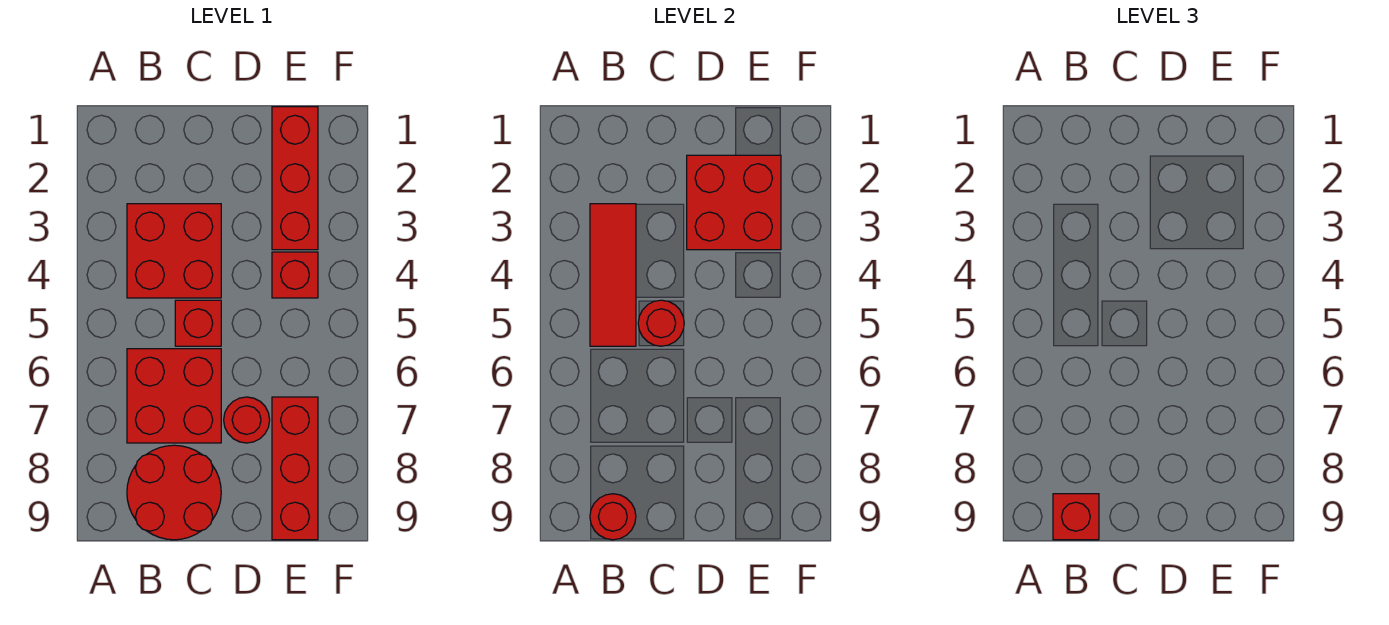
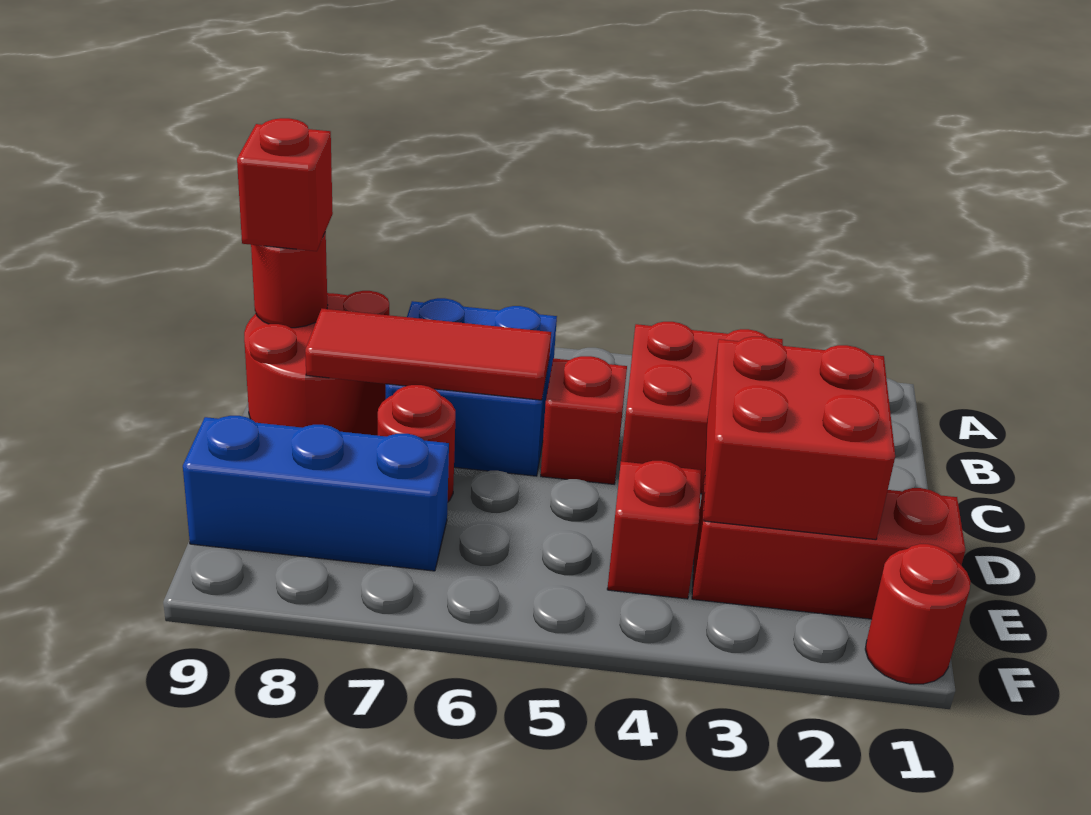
red 1x3 tile [590,204,636,346] -> red 1x3 tile moved to [305,309,551,400]
red 2x2 brick [127,349,221,443] -> blue 2x2 brick [386,298,557,476]
red 1x1 round brick [638,300,684,346] -> red 1x1 round brick moved to [865,544,970,684]
red 1x3 brick [272,397,318,540] -> blue 1x3 brick [183,416,449,571]

